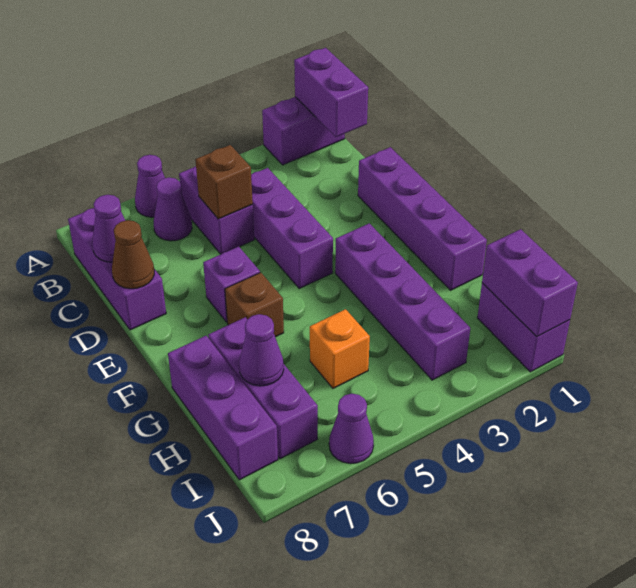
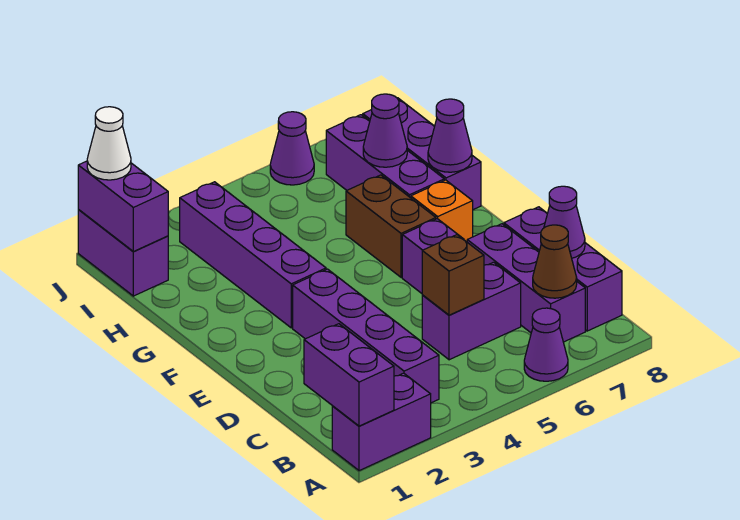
purple 1x2 brick [179,166,254,254] -> purple 1x2 brick turned to [422,262,521,360]
purple 1x1 cone [154,178,192,241] -> purple 1x1 cone moved to [428,99,472,172]
purple 1x3 brick [251,168,333,289] -> purple 1x3 brick moved to [467,224,585,342]
purple 1x4 brick [358,147,487,290] -> purple 1x4 brick moved to [293,269,439,403]
brown 1x1 cone [112,220,154,289] -> brown 1x1 cone moved to [533,225,577,298]
brown 1x1 brick [225,273,284,337] -> brown 1x2 brick [346,175,436,277]
orange 1x1 brick [310,309,370,388] -> orange 1x1 brick moved to [411,180,473,242]
none -> white 1x1 cone [87,107,131,180]

